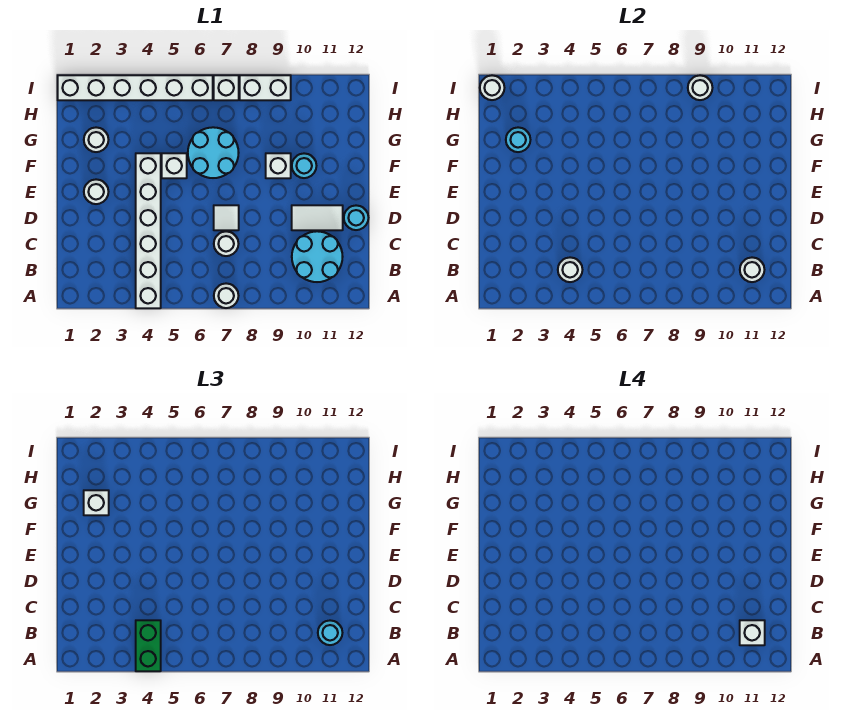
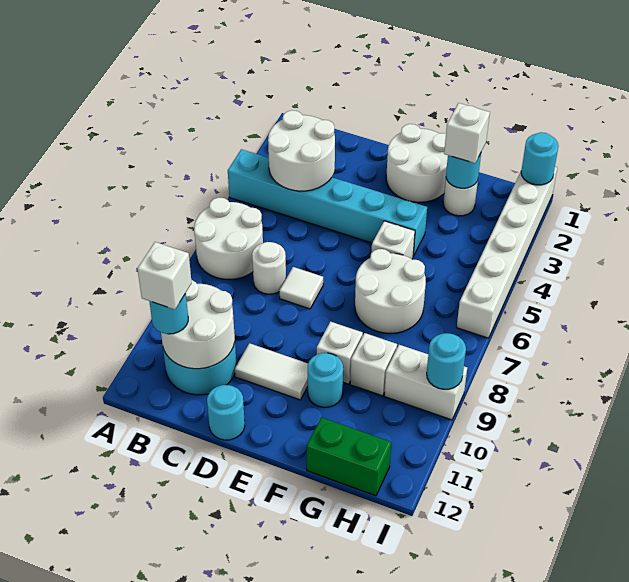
white 1x6 brick [136,153,161,308] -> cyan 1x6 brick [228,149,427,256]
green 1x2 brick [136,620,161,671] -> green 1x2 brick moved to [307,417,391,496]
white 1x1 round brick [214,283,238,308] -> white 2x2 round brick [194,197,263,279]
white 1x1 round brick [558,257,582,282] -> white 2x2 round brick [268,110,335,191]
white 1x1 round brick [740,257,764,282] -> white 2x2 round brick [161,280,235,369]
white 1x2 tile [292,205,343,230] -> white 1x2 tile turned to [235,343,308,400]
white 1x1 round brick [84,179,108,204] -> white 2x2 round brick [386,124,448,202]
cyan 2x2 round brick [188,127,239,178] -> white 2x2 round brick [355,249,426,333]
white 1x1 round brick [480,75,504,100] -> cyan 1x1 round brick [521,132,558,185]
white 1x1 brick [214,75,239,100] -> white 1x1 brick moved to [350,333,397,396]
white 1x2 brick [240,75,291,100] -> white 1x2 brick turned to [384,345,467,420]
white 1x1 round brick [688,75,712,100] -> cyan 1x1 round brick [427,333,466,389]

